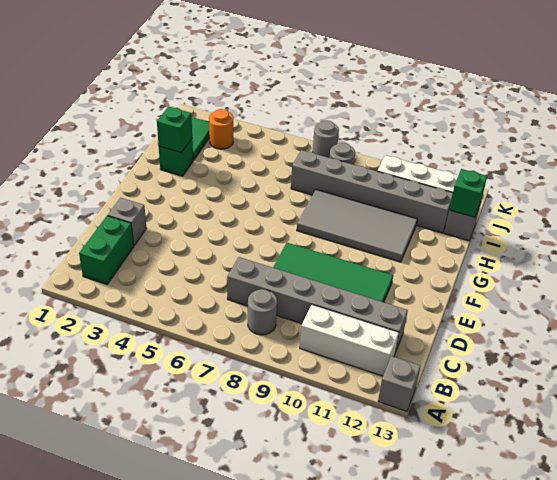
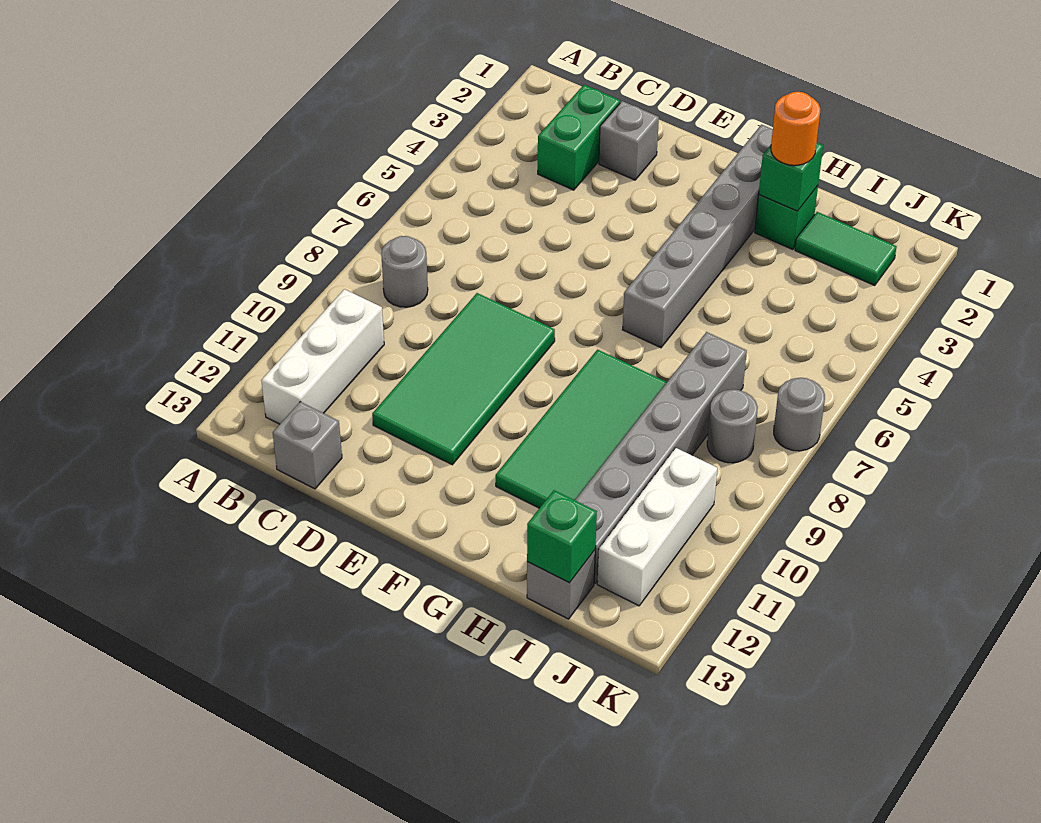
grey 1x1 brick [378,356,420,411] -> grey 1x1 brick moved to [273,402,342,489]
green 1x2 brick [79,216,134,284] -> green 1x2 brick turned to [538,85,620,190]
grey 1x6 brick [227,257,408,353] -> grey 1x6 brick moved to [622,125,773,348]
grey 2x4 tile [297,190,417,262] -> green 2x4 tile [496,350,667,508]
orange 1x1 round brick [209,109,233,149] -> orange 1x1 round brick moved to [771,92,820,165]

